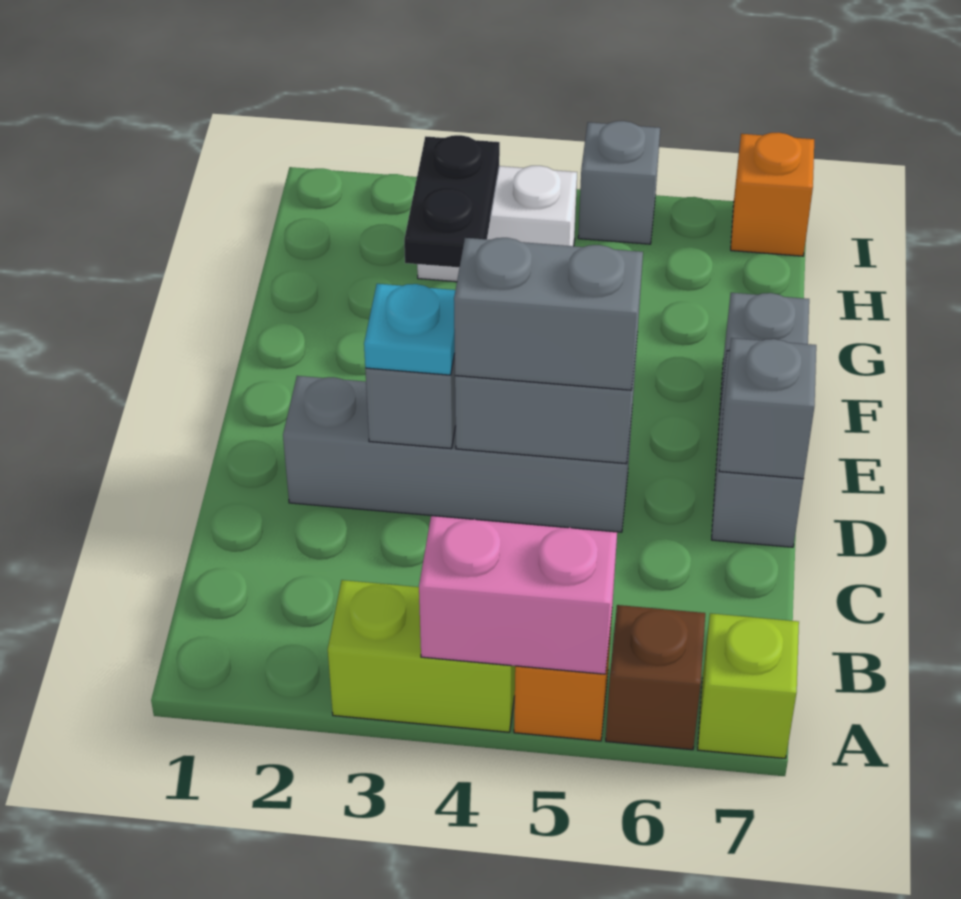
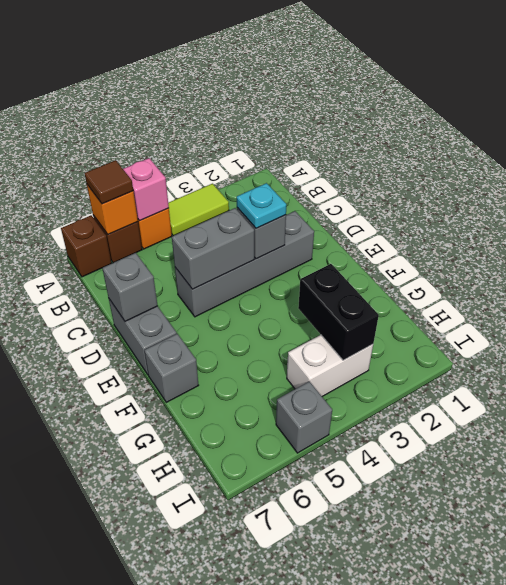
lime 1x2 brick [328,580,515,732] -> lime 1x2 tile [168,184,229,236]
pink 1x2 brick [419,516,617,674] -> pink 1x1 brick [123,158,169,221]
none -> brown 1x1 tile [85,160,133,204]
lime 1x1 brick [698,613,799,759] -> brown 1x1 brick [61,215,112,277]
grey 1x2 brick [454,238,643,390] -> none
black 1x2 plate [404,135,500,267] -> black 1x2 brick [298,264,379,360]
orange 1x1 brick [731,132,814,256] -> orange 1x1 brick moved to [87,185,138,234]

